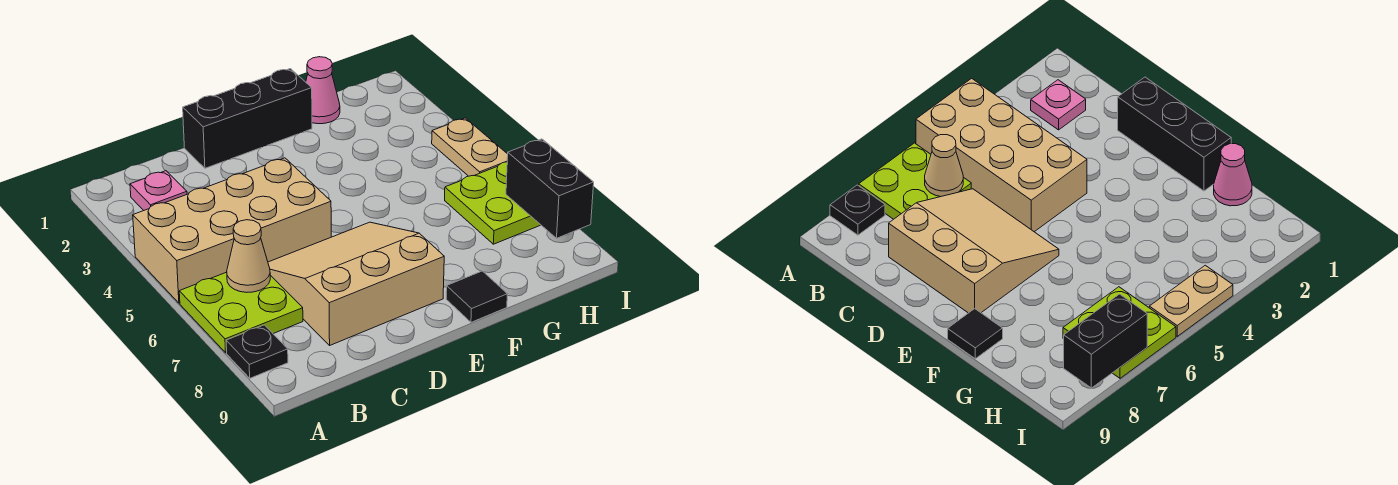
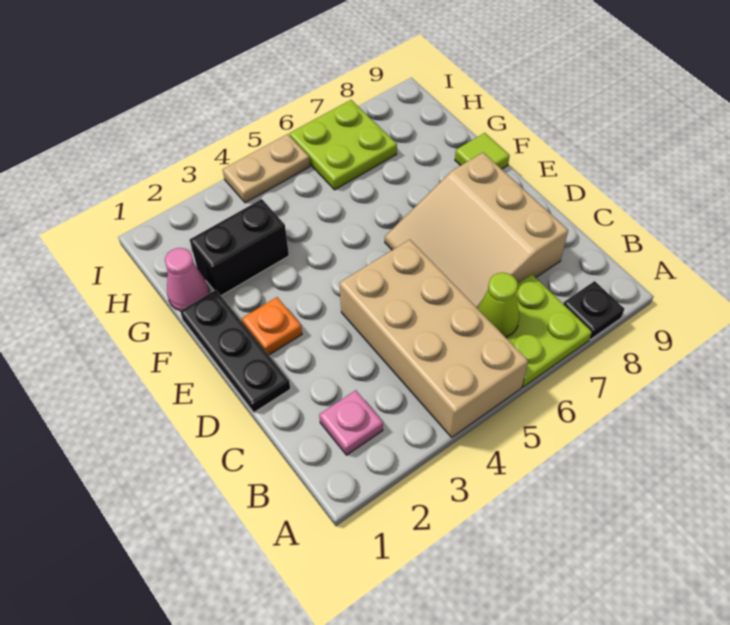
tan 1x1 cone [227,220,270,292] -> lime 1x1 cone [478,273,519,337]
black 1x3 brick [183,69,312,168] -> black 1x3 plate [180,290,290,412]
none -> orange 1x1 plate [242,297,302,355]
black 1x1 tile [446,271,507,322] -> lime 1x1 tile [455,133,510,169]
black 1x2 brick [506,139,594,238] -> black 1x2 brick moved to [190,199,289,296]

